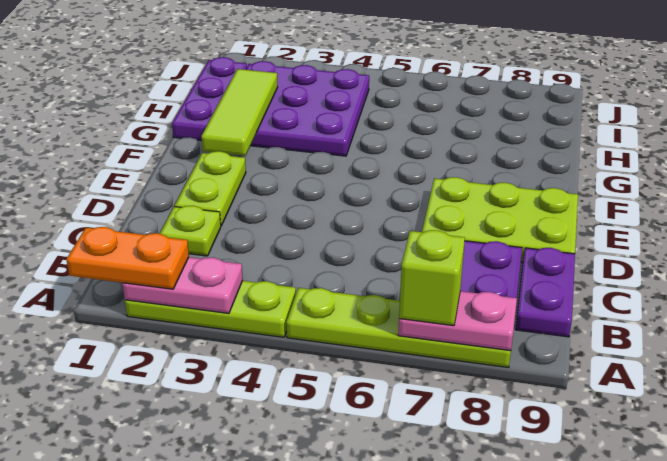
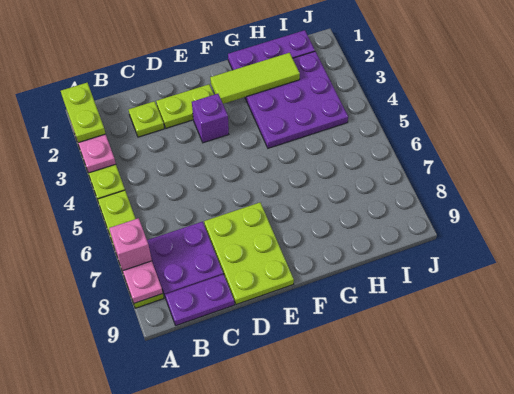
orange 1x2 plate [66,227,189,289] -> lime 1x2 plate [61,83,106,143]
lime 1x1 brick [399,230,465,326] -> pink 1x1 brick [109,218,152,270]
none -> purple 1x1 brick [192,94,229,143]

